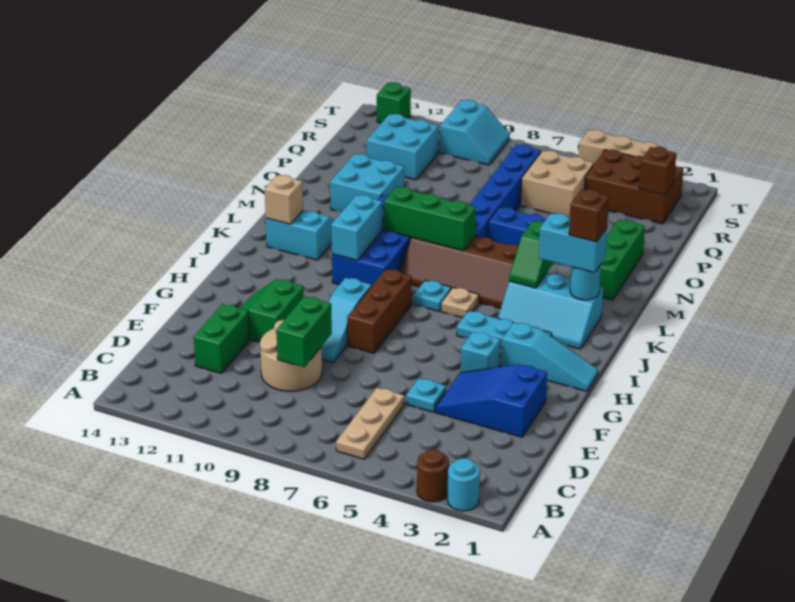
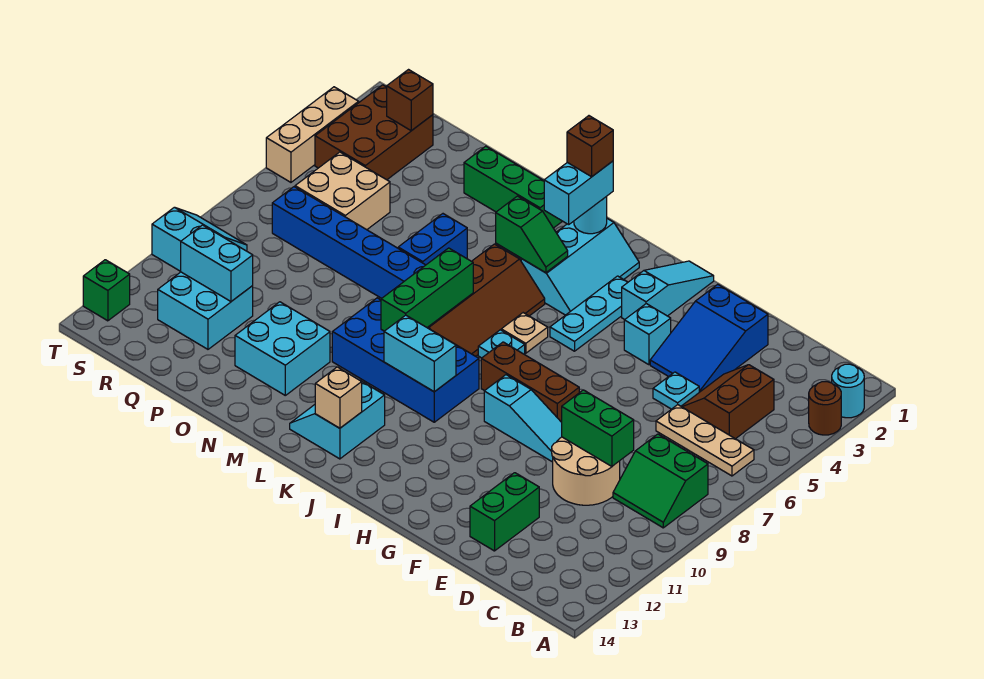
none -> brown 2x2 slope [681,365,774,439]
green 1x2 brick [194,304,250,373] -> green 1x2 brick turned to [470,473,539,551]
green 2x2 slope [240,279,304,342] -> green 2x2 slope moved to [613,434,708,528]
none -> cyan 1x2 brick [181,225,253,301]

